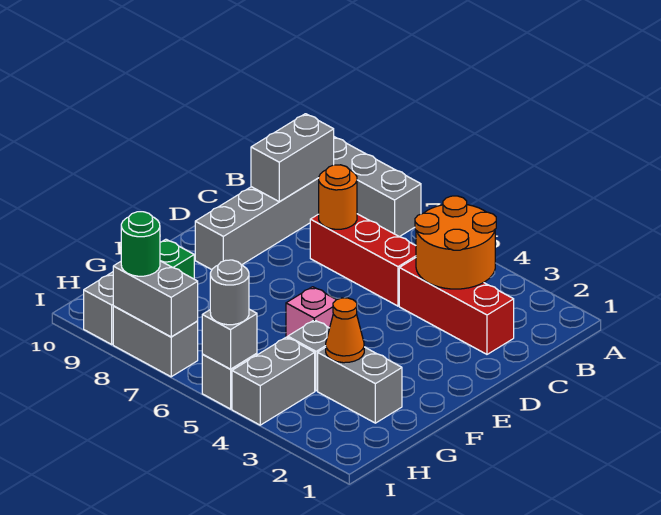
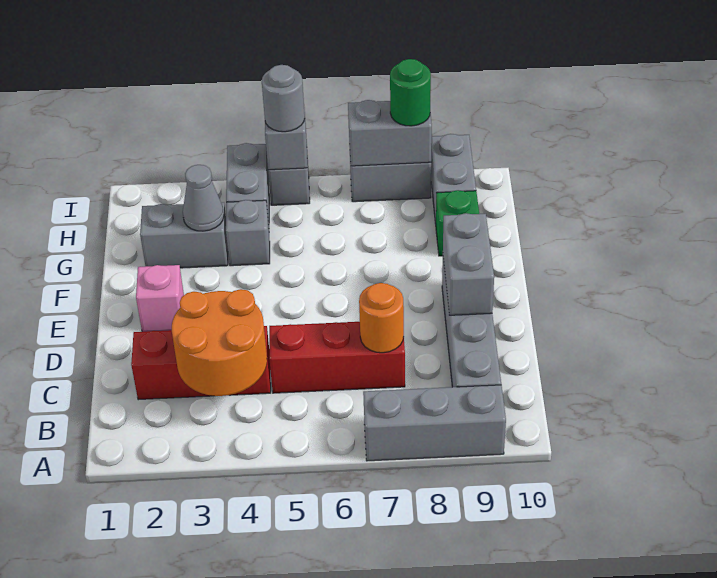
grey 1x2 brick [251,114,334,202] -> grey 1x2 brick moved to [443,213,494,315]
pink 1x1 brick [286,287,336,337] -> pink 1x1 brick moved to [136,265,184,332]
orange 1x1 cone [326,298,364,363] -> grey 1x1 cone [183,165,224,231]

